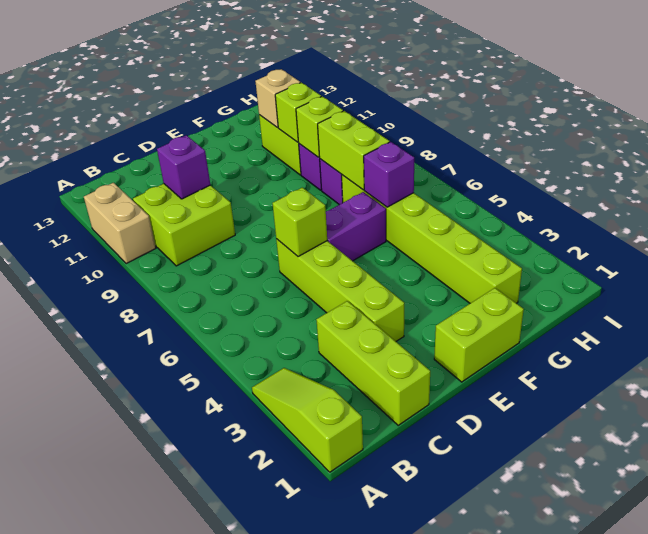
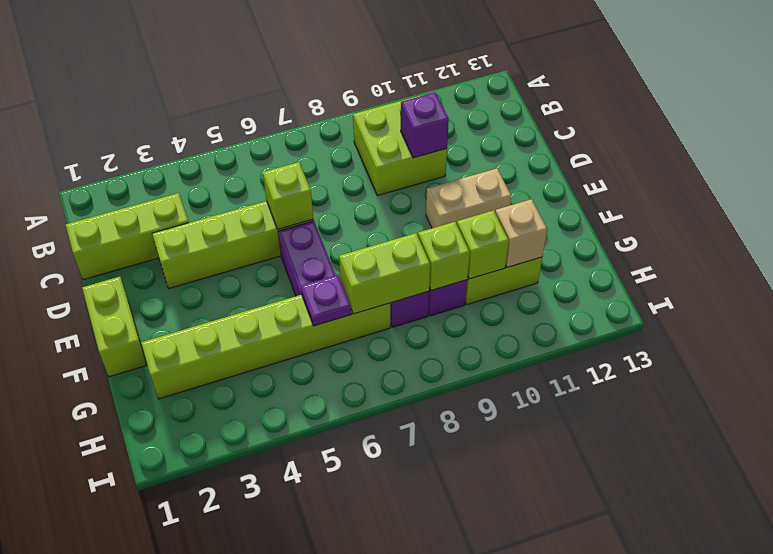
lime 1x3 slope [252,368,363,472] -> none
tan 1x2 brick [84,183,156,264] -> tan 1x2 brick moved to [426,168,511,228]
purple 1x1 brick [364,142,414,207] -> purple 1x1 plate [301,275,351,326]

